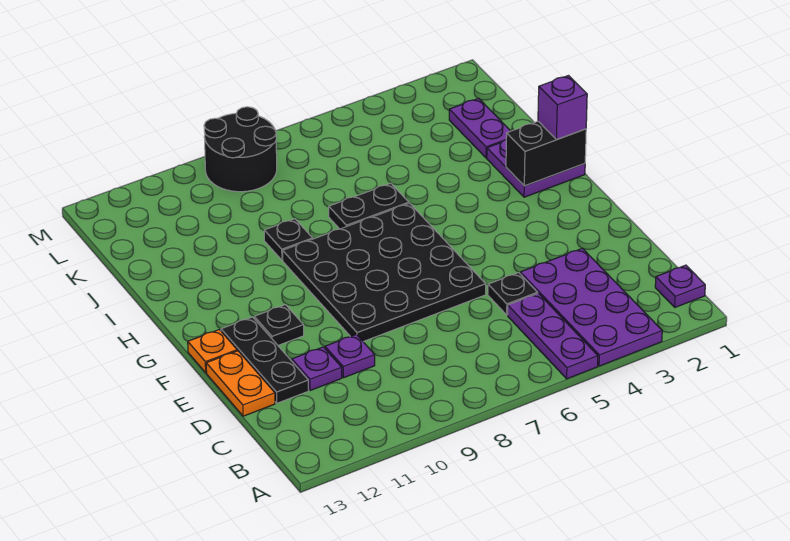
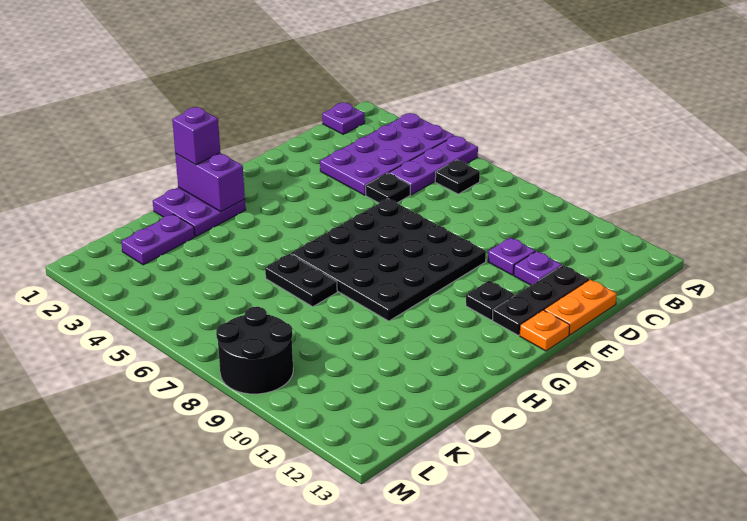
black 1x2 brick [506,121,586,186] -> purple 1x2 brick [175,153,245,212]
black 1x1 plate [264,219,313,260] -> black 1x1 plate moved to [435,160,480,194]

